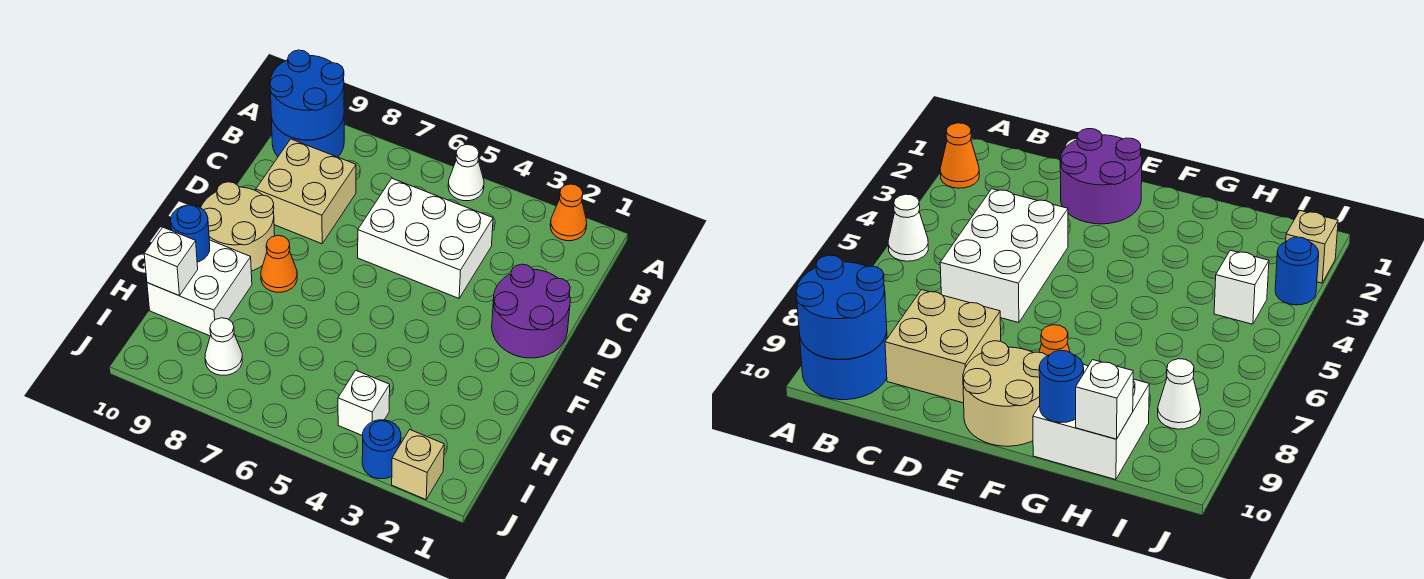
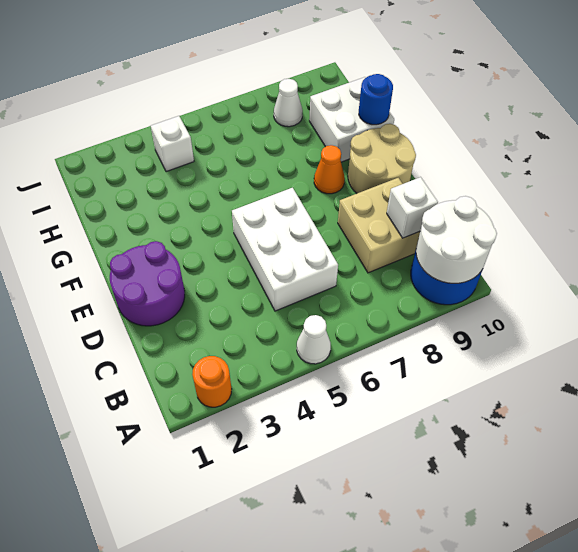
orange 1x1 cone [550,184,587,241] -> orange 1x1 round brick [192,356,231,407]
blue 2x2 round brick [270,50,344,140] -> white 2x2 round brick [416,196,497,283]
white 2x3 brick [358,179,493,298] -> white 2x3 brick turned to [232,188,338,311]
white 1x1 brick [144,227,198,296] -> white 1x1 brick moved to [387,177,438,238]
tan 1x1 brick [392,430,444,500] -> none
blue 1x1 round brick [362,420,401,479] -> none

